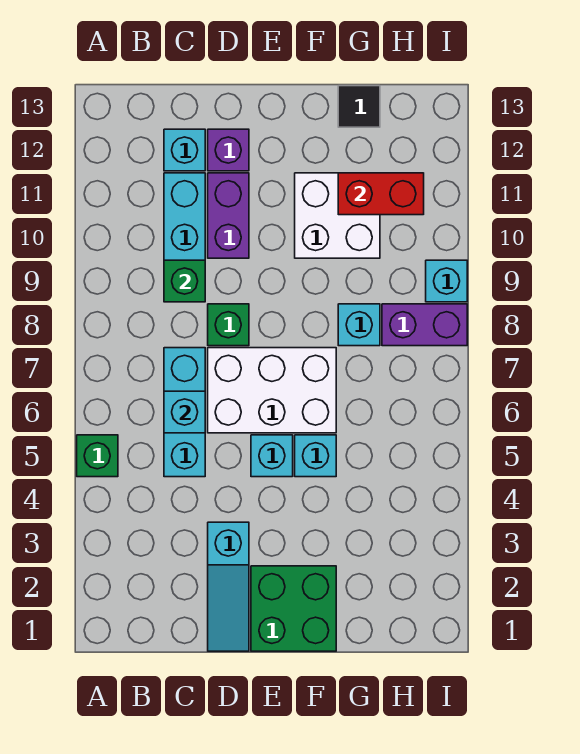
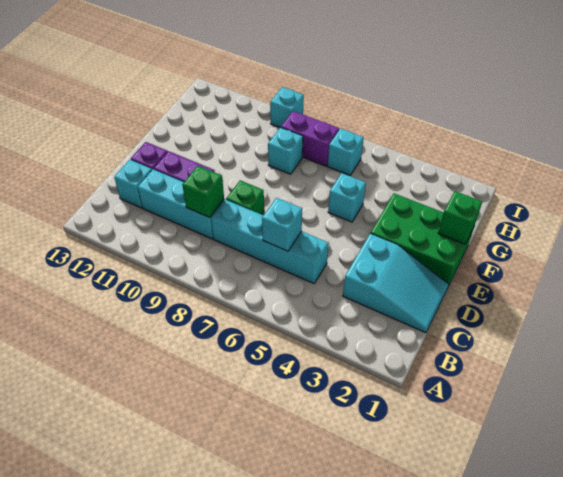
green 1x1 brick [77,435,118,477] -> green 1x1 brick moved to [438,191,482,244]
cyan 1x3 brick [164,348,205,477] -> cyan 1x4 brick [211,200,329,284]
cyan 1x3 slope [208,522,249,651] -> cyan 2x3 slope [343,233,449,333]
white 2x3 brick [208,348,336,433] -> none
green 2x2 brick [251,566,336,651] -> green 2x3 brick [371,193,474,286]
cyan 1x1 brick [251,435,293,477] -> cyan 1x1 brick moved to [328,129,364,175]
white 2x2 brick [295,173,380,258] -> none
red 1x2 brick [338,173,424,215] -> none
black 1x1 tile [338,86,380,127] -> none
purple 1x2 brick [382,304,467,346] -> purple 1x2 brick turned to [281,111,339,166]

